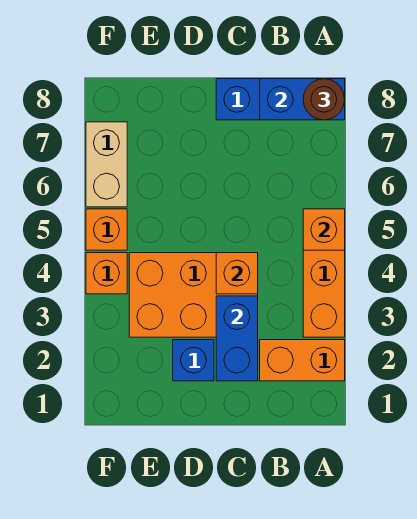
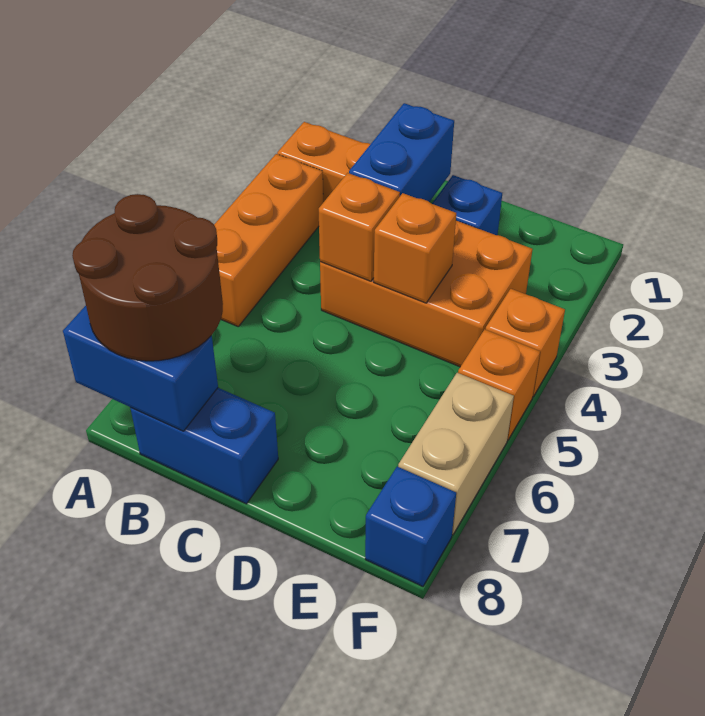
orange 1x1 brick [303,209,345,250] -> orange 1x1 brick moved to [374,193,456,303]
brown 1x1 round brick [303,79,345,120] -> brown 2x2 round brick [72,194,223,361]
none -> blue 1x1 brick [365,467,456,586]

